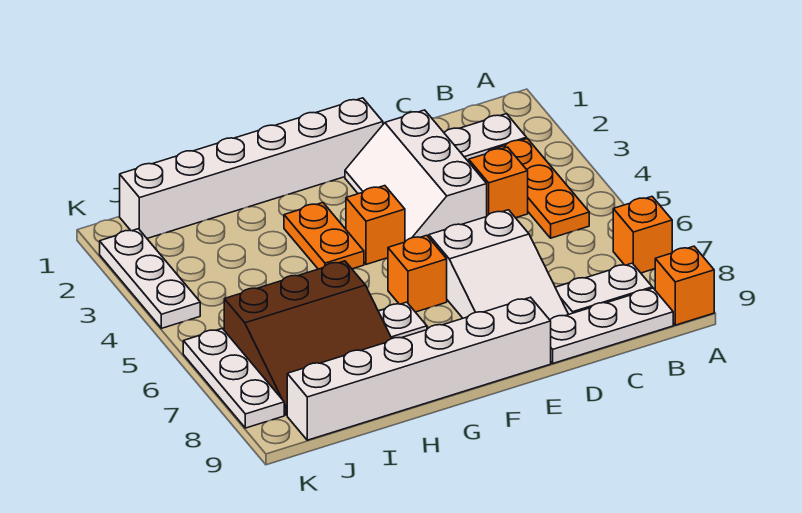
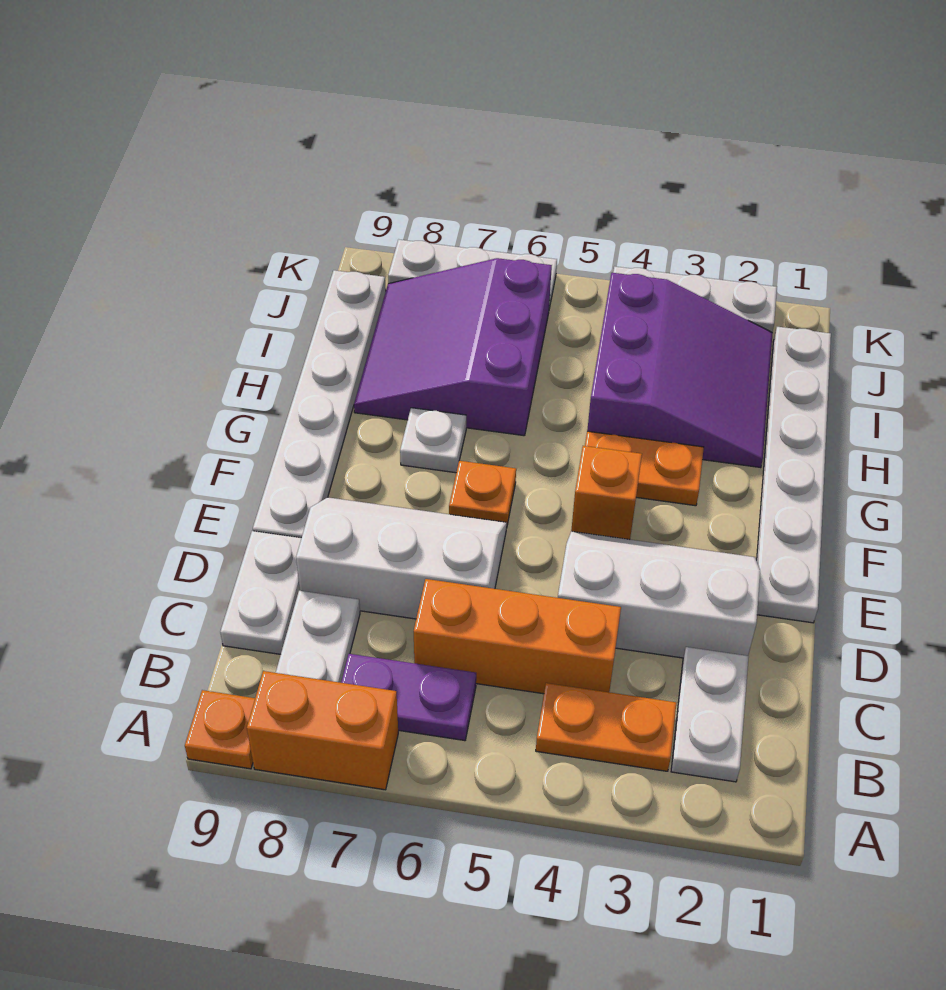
orange 1x1 brick [613,197,672,273] -> orange 1x2 brick [247,671,398,790]
orange 1x1 brick [655,246,714,325] -> orange 1x1 plate [185,690,255,769]
orange 1x3 plate [496,139,589,238] -> orange 1x2 plate [536,683,676,771]
none -> purple 1x2 plate [341,654,476,741]
white 1x3 plate [550,288,673,363] -> white 1x2 plate [220,531,301,654]
orange 1x1 brick [469,147,528,218] -> orange 1x3 brick [414,579,621,694]
white 2x3 slope [429,210,569,320] -> white 2x3 slope turned to [296,497,507,619]
white 1x6 brick [120,98,383,238] -> white 1x6 plate [757,327,831,623]
white 1x6 brick [287,297,551,440] -> white 1x6 plate [253,270,386,538]
orange 1x1 brick [388,235,447,312] -> orange 1x1 plate [449,461,516,528]
none -> purple 3x3 slope [587,273,773,468]
brown 3x3 slope [224,261,392,415] -> purple 3x3 slope [354,258,552,436]

